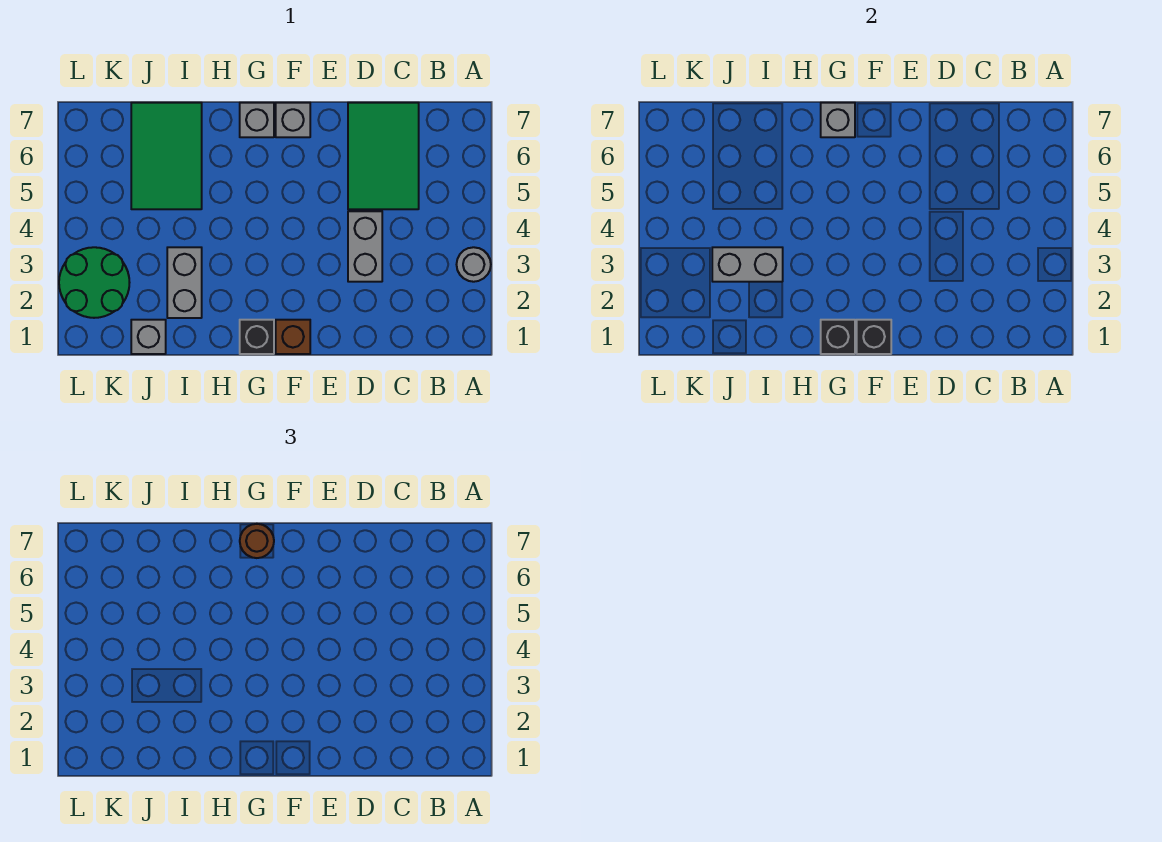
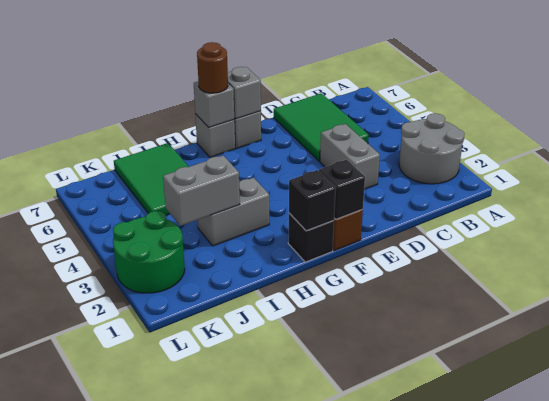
grey 1x1 round brick [457,247,491,282] -> grey 2x2 round brick [399,113,465,184]
grey 1x2 brick [167,247,202,318] -> grey 1x2 brick turned to [198,178,269,246]
grey 1x1 brick [131,320,166,354] -> grey 1x1 brick moved to [228,67,261,119]

